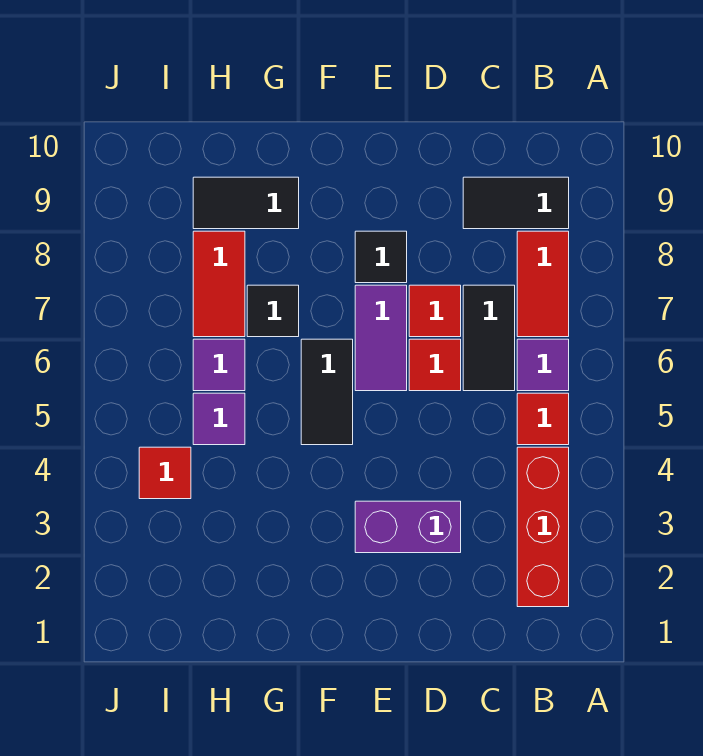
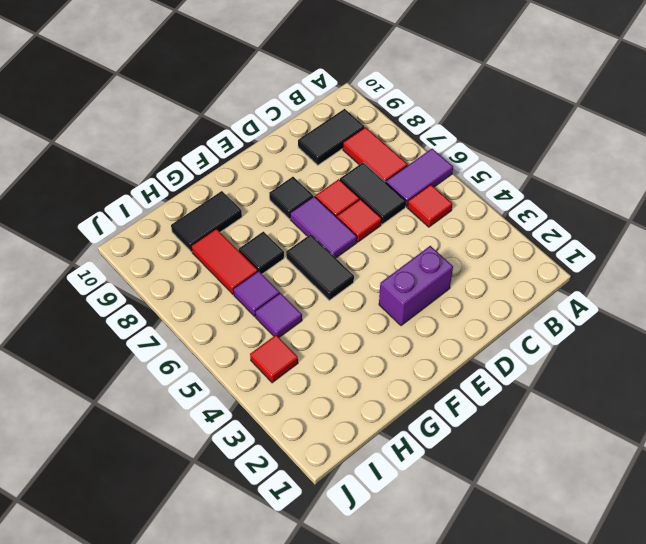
red 1x3 brick [517,447,569,607] -> none
purple 1x1 tile [517,339,569,391] -> purple 1x2 tile [386,149,453,207]

